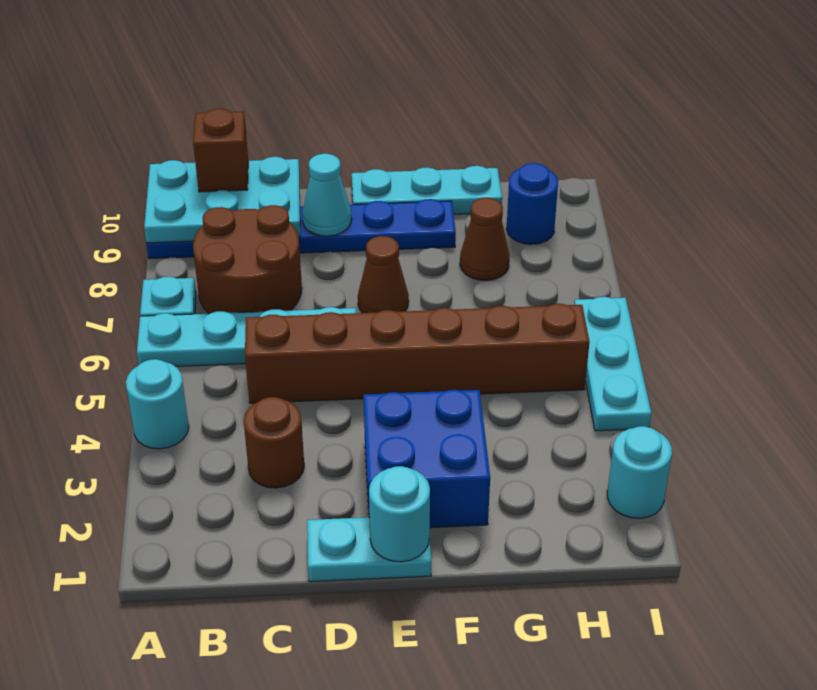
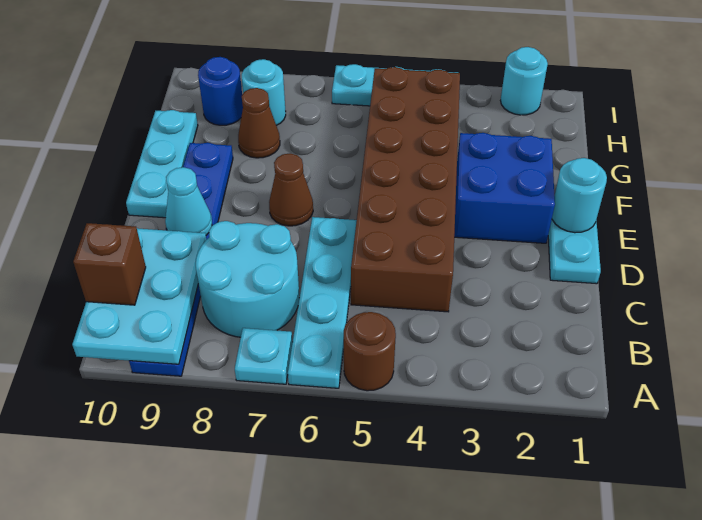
cyan 1x1 round brick [126,359,189,449] -> cyan 1x1 round brick moved to [242,59,286,126]
brown 2x2 round brick [193,205,302,314] -> cyan 2x2 round brick [196,221,299,337]
brown 1x1 round brick [244,397,304,488] -> brown 1x1 round brick moved to [344,312,396,391]
brown 1x6 brick [245,304,590,403] -> brown 2x6 brick [351,67,460,312]

